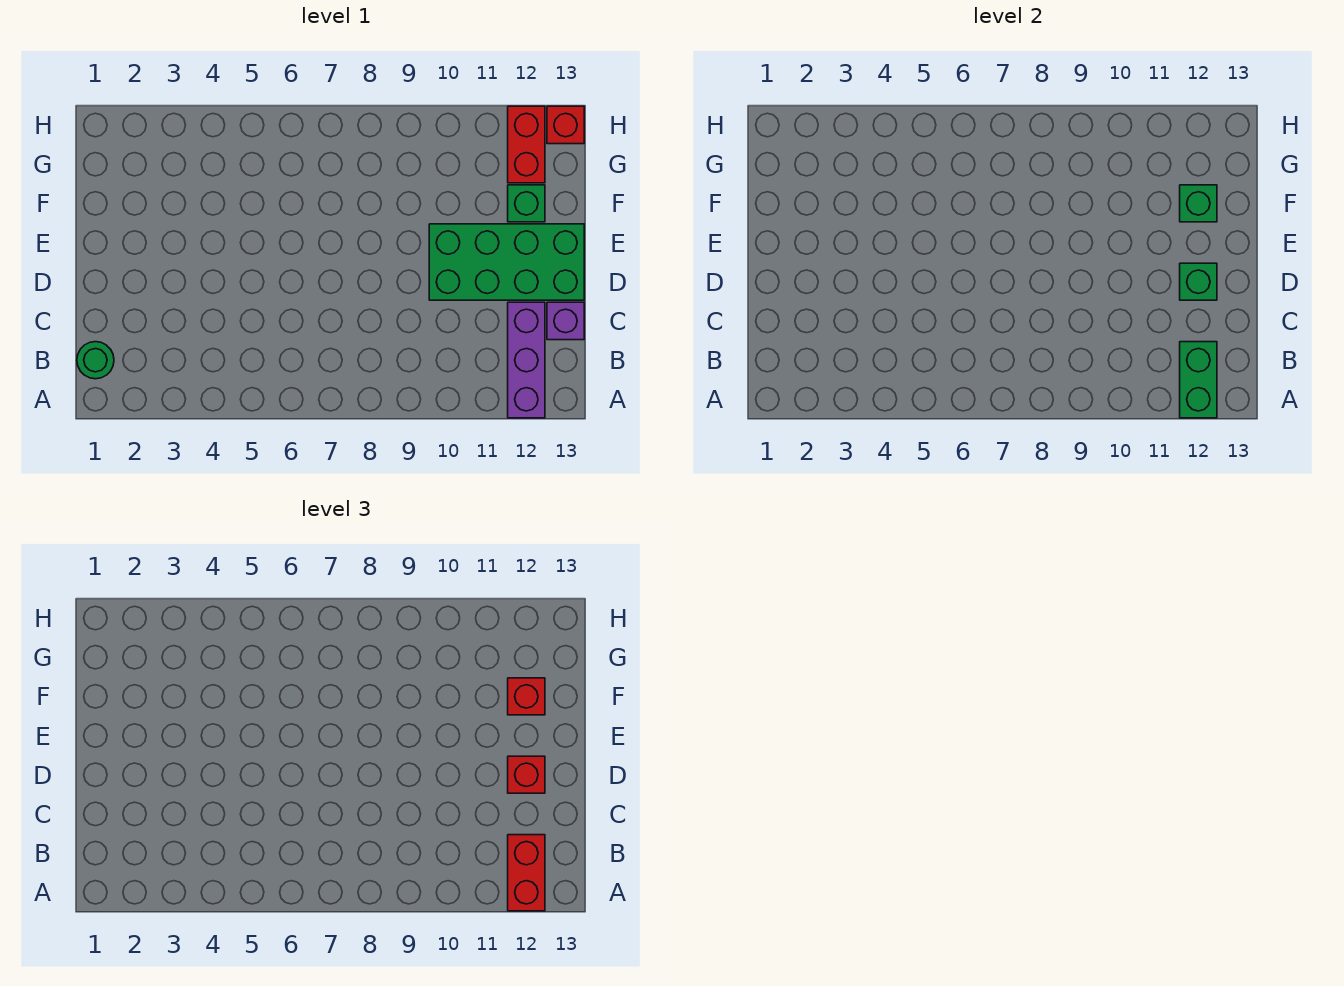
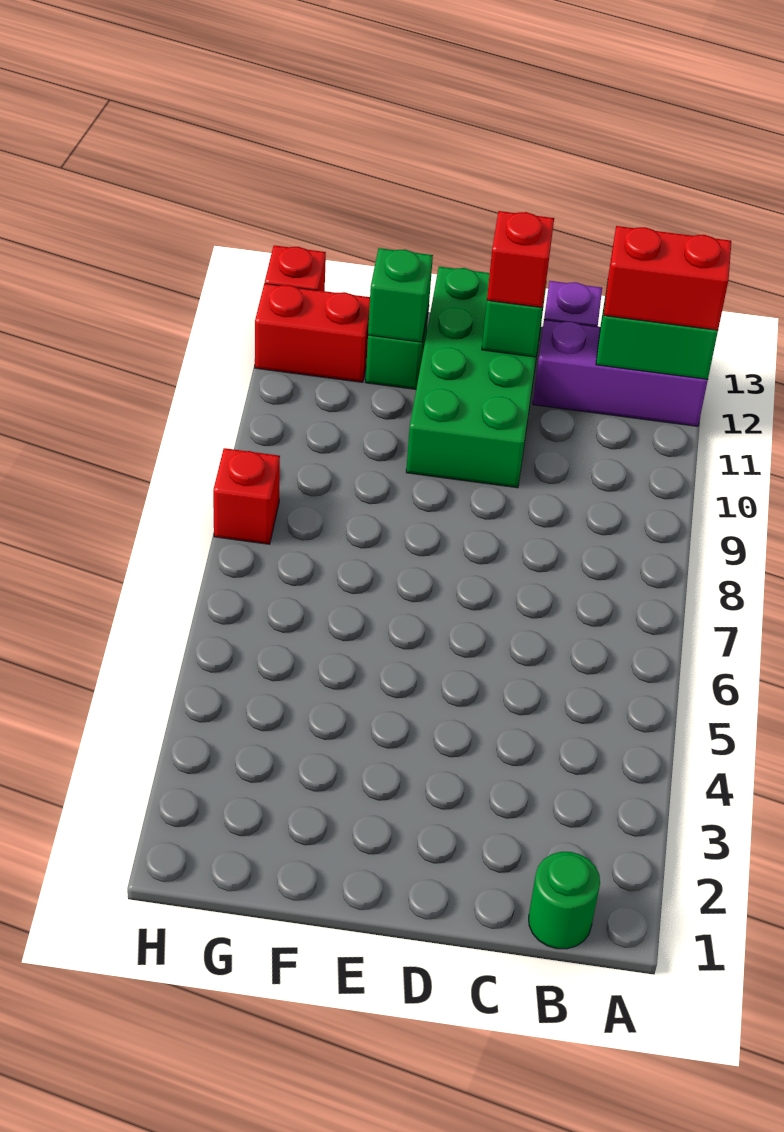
red 1x1 brick [508,678,545,715] -> red 1x1 brick moved to [213,448,280,544]

